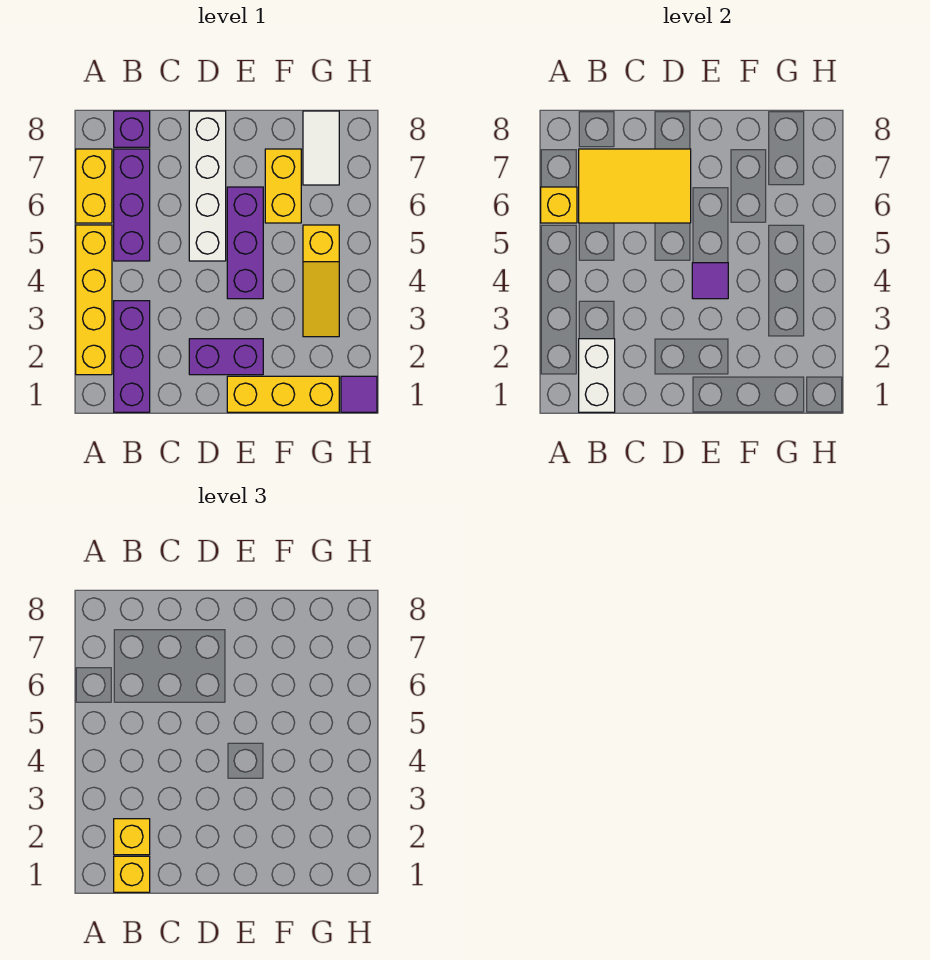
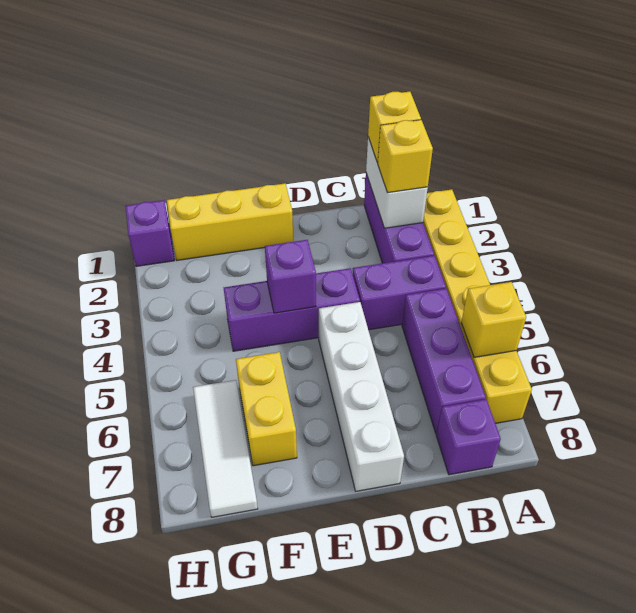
yellow 2x3 tile [579,149,691,223] -> none
purple 1x2 brick [189,339,263,375] -> purple 1x2 brick moved to [353,256,446,330]
purple 1x3 brick [227,187,263,299] -> purple 1x3 brick turned to [224,268,360,351]
purple 1x1 tile [692,263,728,299] -> purple 1x1 brick [265,240,316,313]
yellow 1x3 slope [303,225,339,337] -> none
white 1x2 tile [303,111,339,185] -> white 1x3 tile [193,380,258,517]
purple 1x1 tile [341,376,377,412] -> purple 1x1 brick [126,200,174,266]

